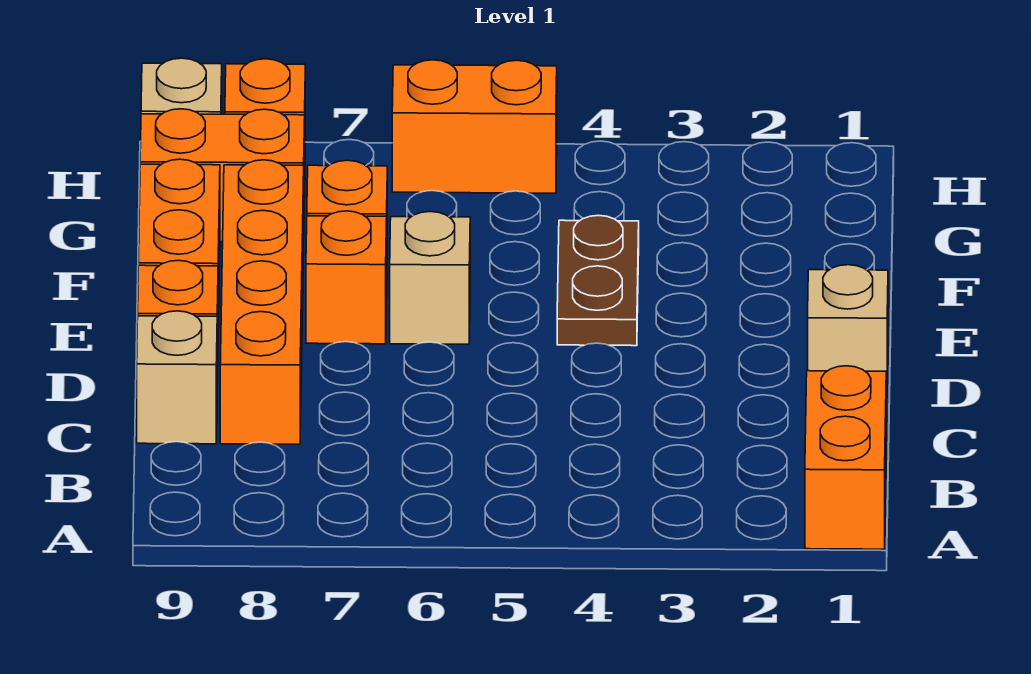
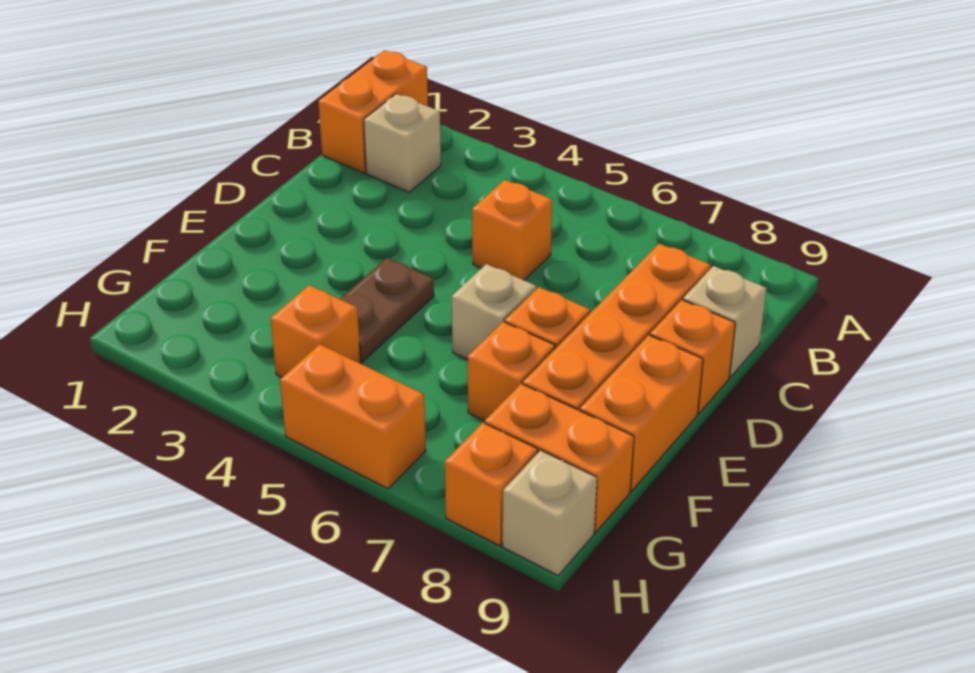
none -> orange 1x1 brick [472,180,552,280]
tan 1x1 brick [808,265,888,398] -> tan 1x1 brick moved to [364,94,441,192]
none -> orange 1x1 brick [270,285,361,377]

